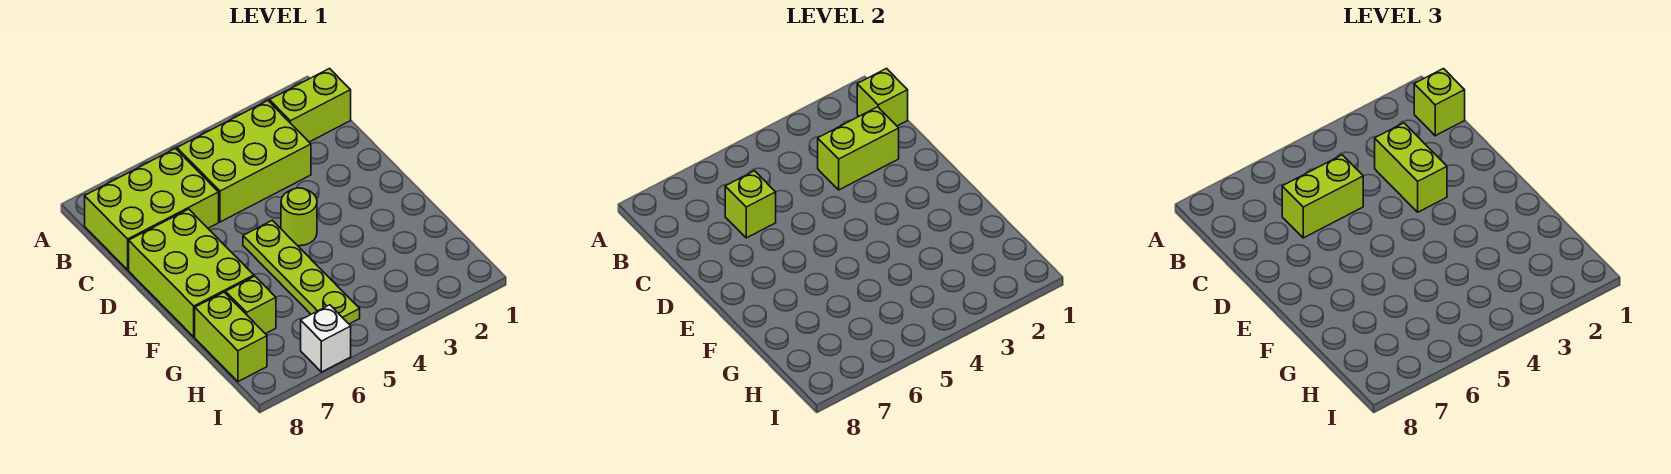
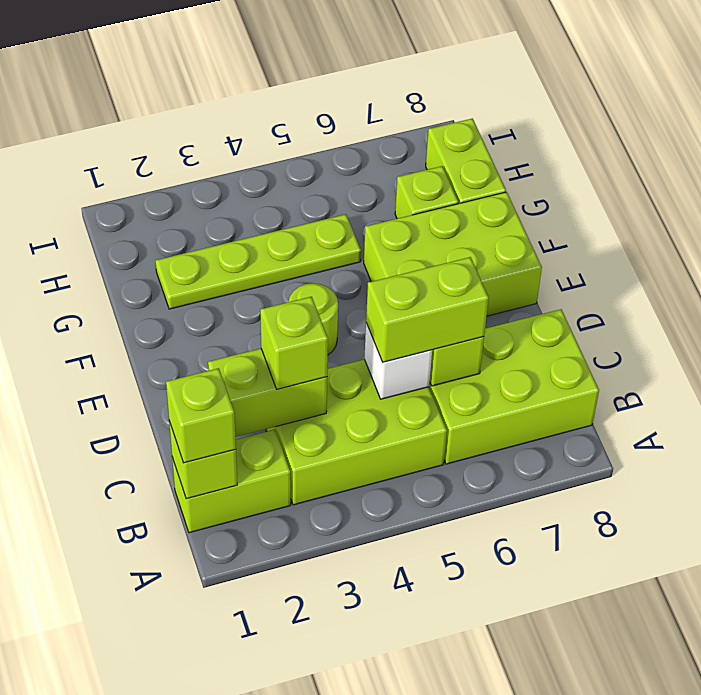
lime 1x2 brick [1375,123,1447,212] -> lime 1x1 brick [260,297,328,389]
lime 2x3 brick [129,209,254,337] -> lime 2x3 brick turned to [364,192,542,316]
lime 1x4 plate [243,220,360,324] -> lime 1x4 plate turned to [156,214,361,309]
white 1x1 brick [301,305,351,372] -> white 1x1 brick moved to [364,323,432,399]

